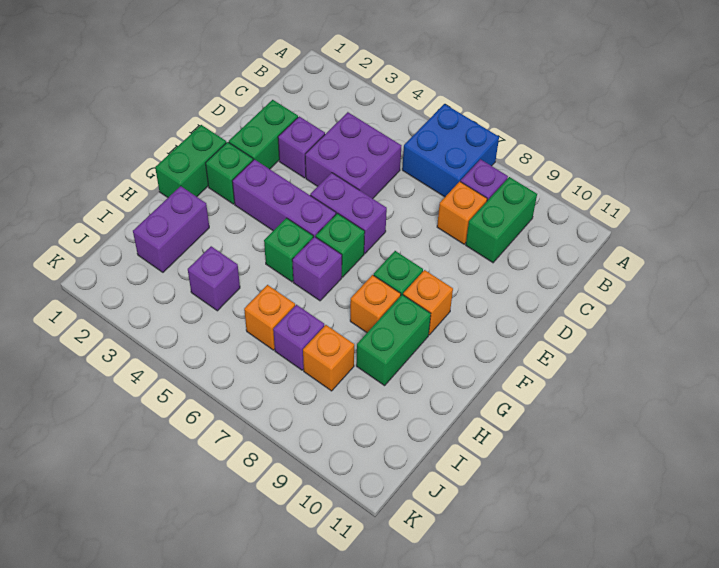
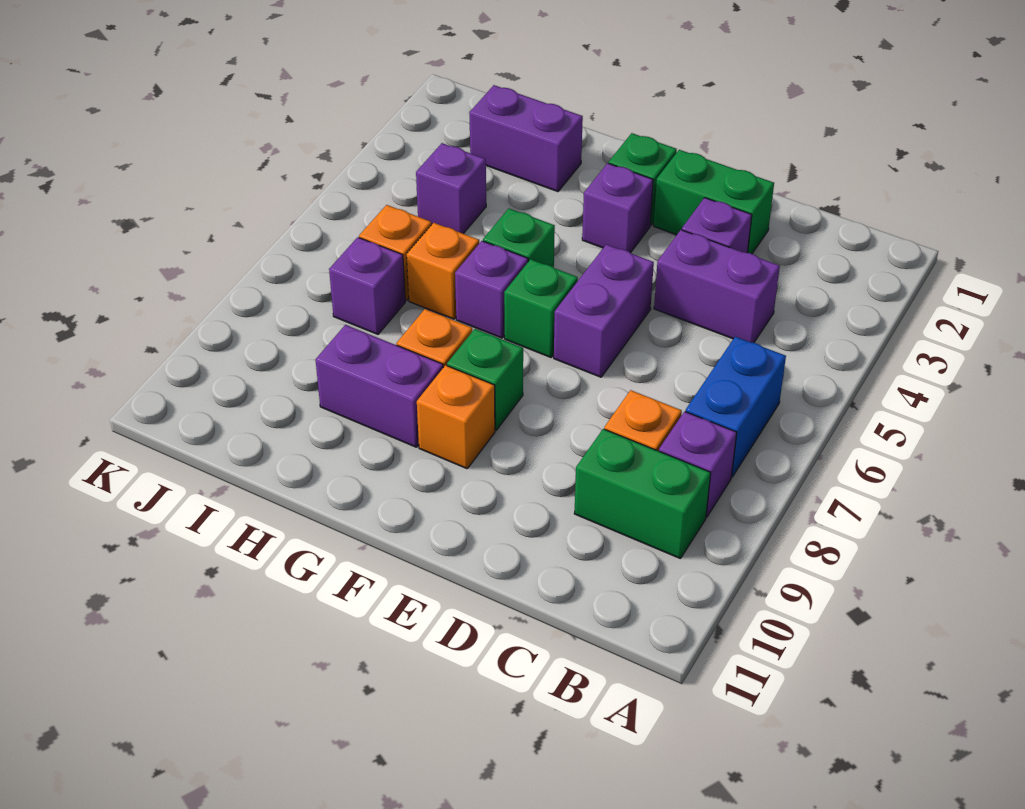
blue 2x2 brick [402,104,499,197] -> blue 1x2 brick [685,337,786,477]
purple 2x2 brick [305,112,401,199] -> purple 1x2 brick [654,230,780,343]
green 1x2 brick [155,125,226,198] -> none
purple 1x3 brick [232,159,336,238] -> purple 1x1 brick [582,163,653,253]
green 1x2 brick [356,295,431,386] -> purple 1x2 brick [315,325,443,447]
orange 1x1 brick [303,325,354,391] -> orange 1x1 brick moved to [407,223,479,319]

